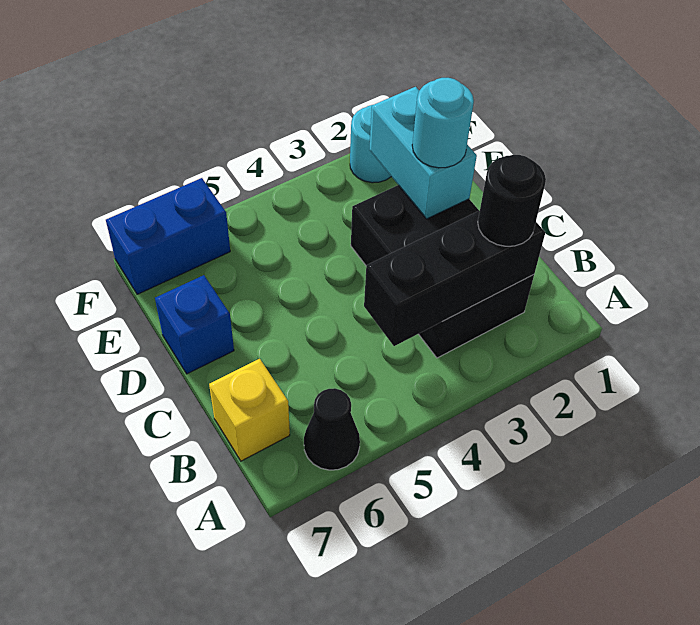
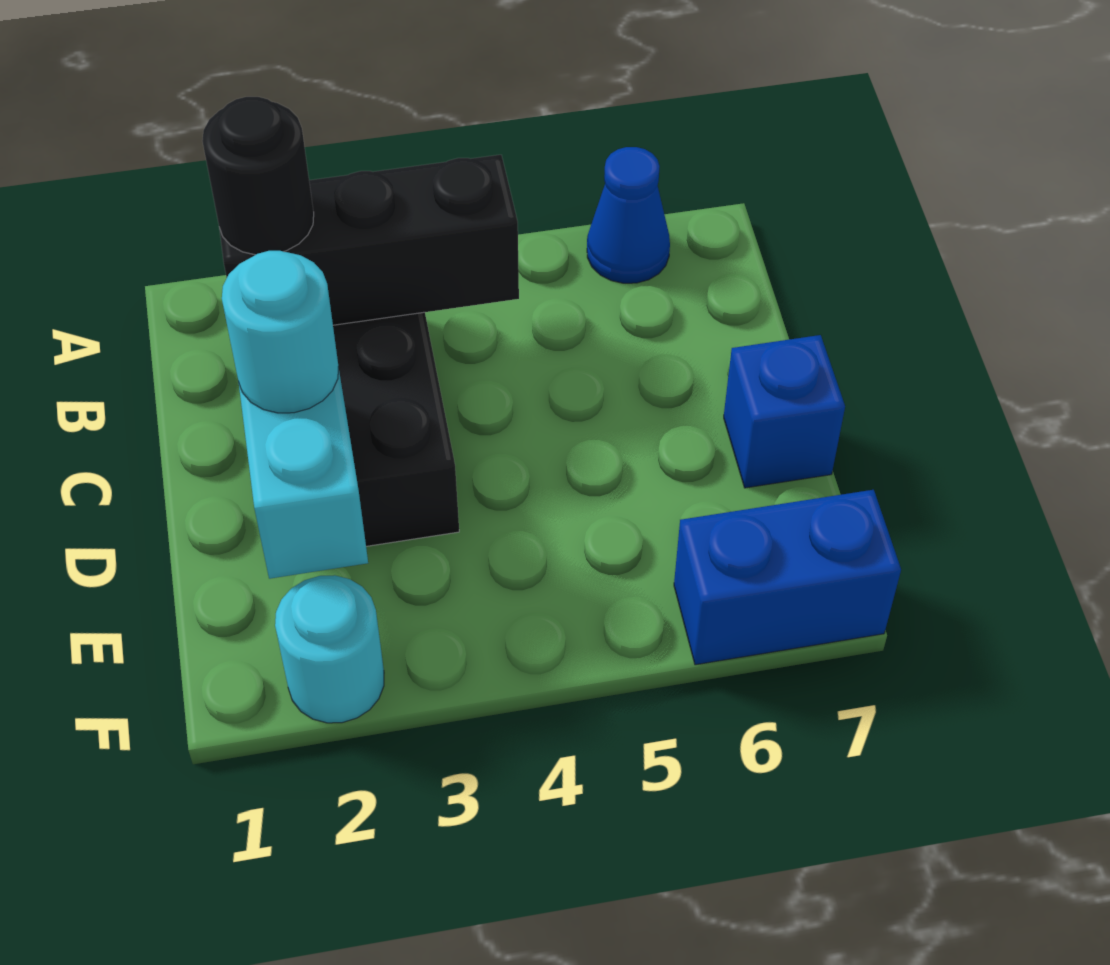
black 1x1 cone [304,388,360,470] -> blue 1x1 cone [587,147,670,283]
yellow 1x1 brick [209,359,290,461] -> none

